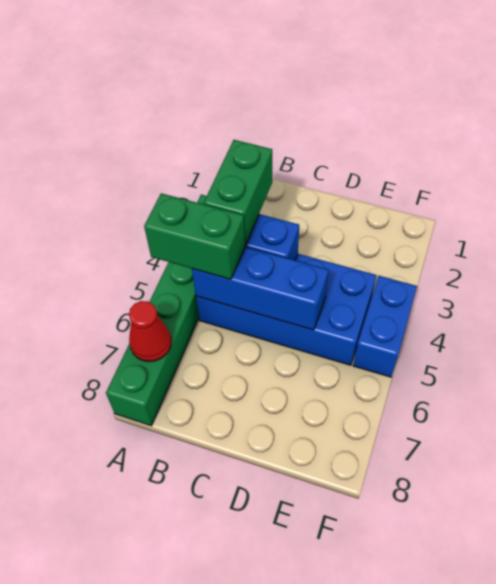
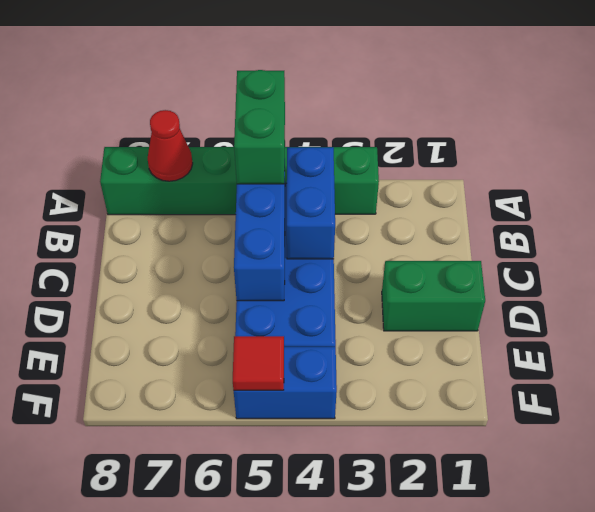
green 1x2 brick [204,140,272,245] -> green 1x2 brick moved to [382,261,485,331]
none -> red 1x1 tile [233,336,284,390]

